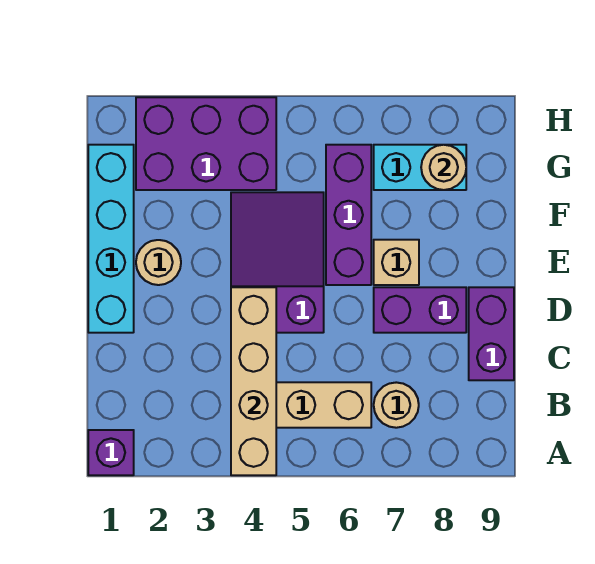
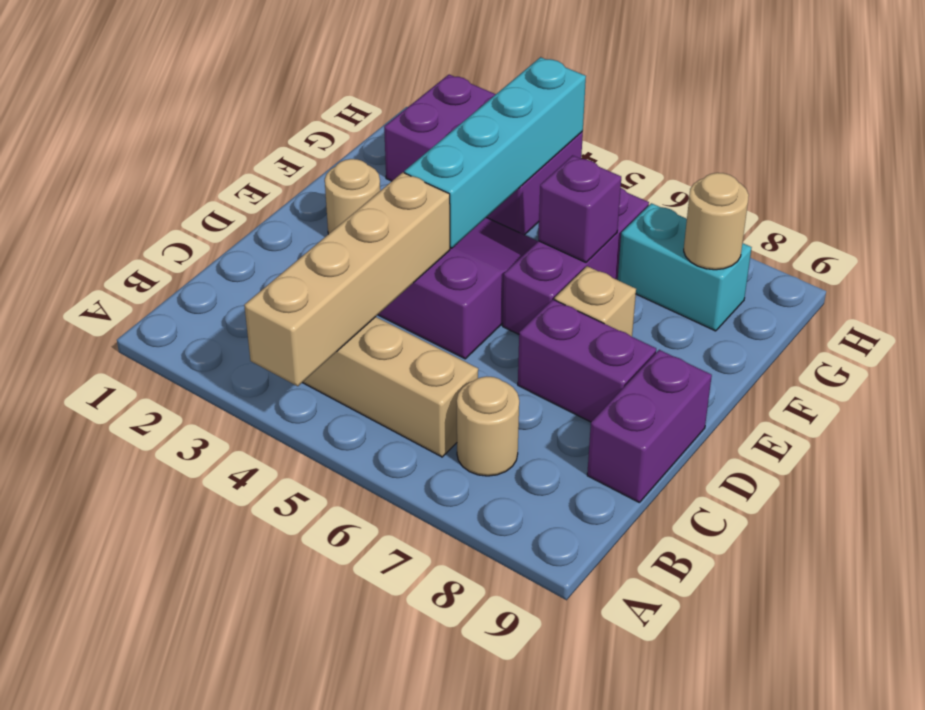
purple 1x1 brick [88,430,134,475] -> purple 1x1 brick moved to [538,155,621,262]
cyan 1x4 brick [88,145,134,333] -> cyan 1x4 brick moved to [404,57,586,248]

